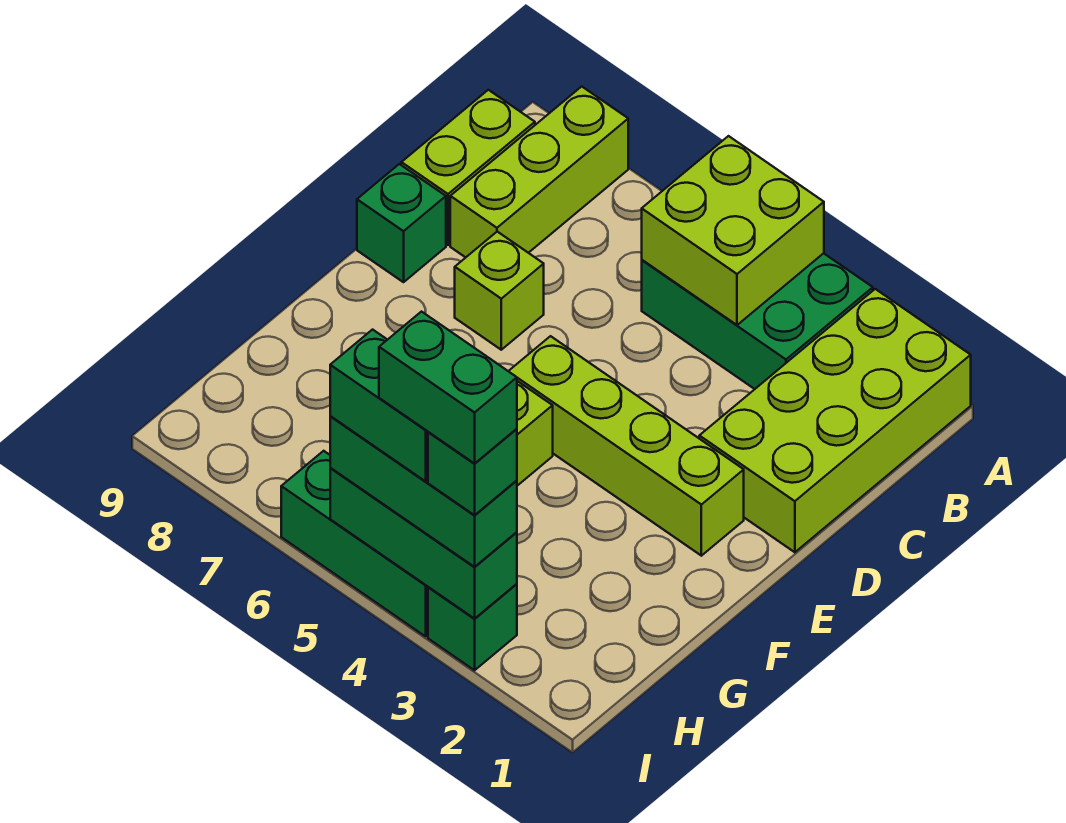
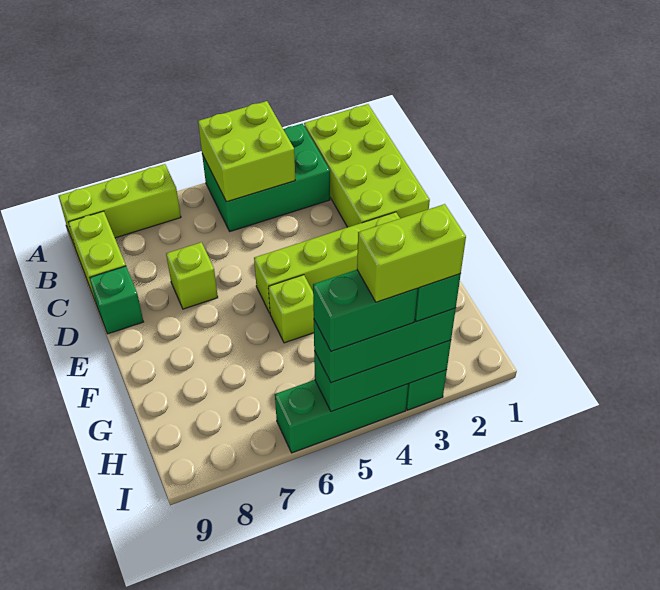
lime 1x3 brick [450,87,628,258] -> lime 1x3 brick turned to [59,164,181,247]
green 1x2 brick [379,312,517,463] -> lime 1x2 brick [357,204,466,302]

